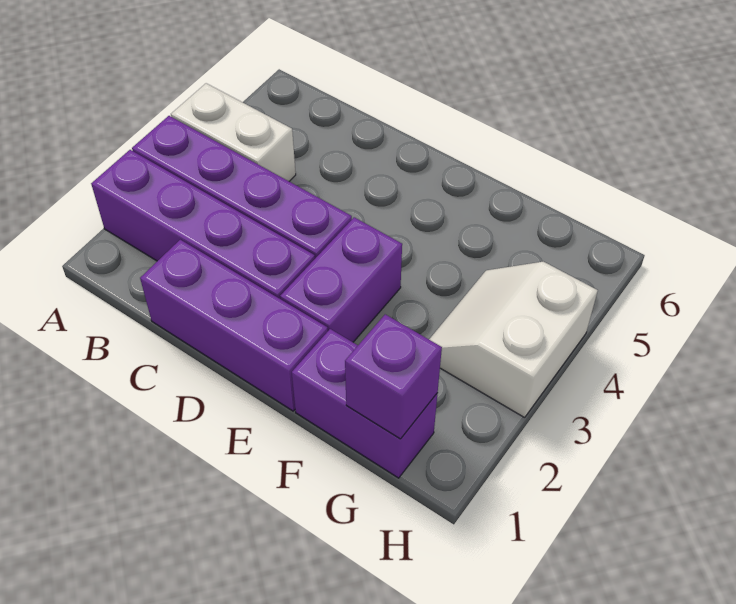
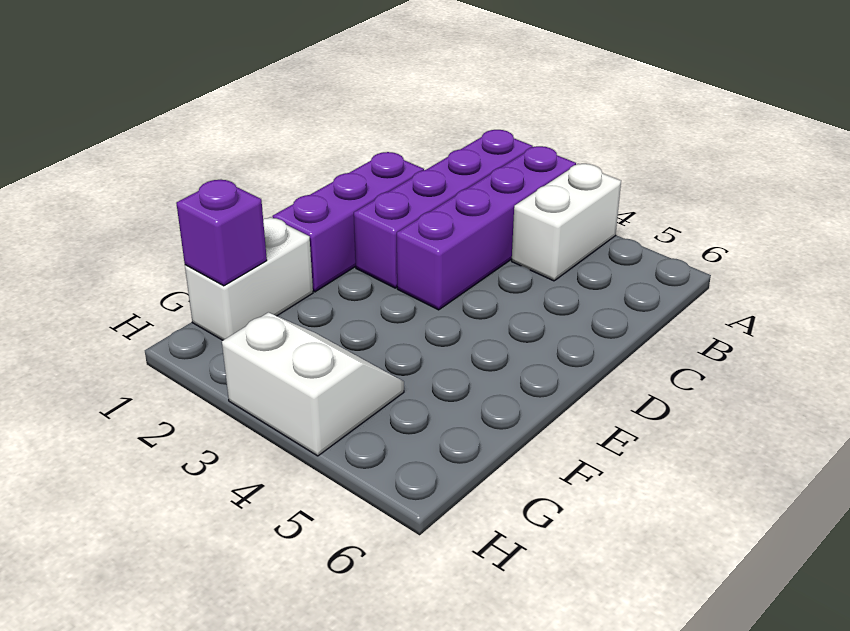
purple 1x2 brick [280,217,402,342] -> none
purple 1x2 brick [292,329,438,478] -> white 1x2 brick [185,217,313,340]

